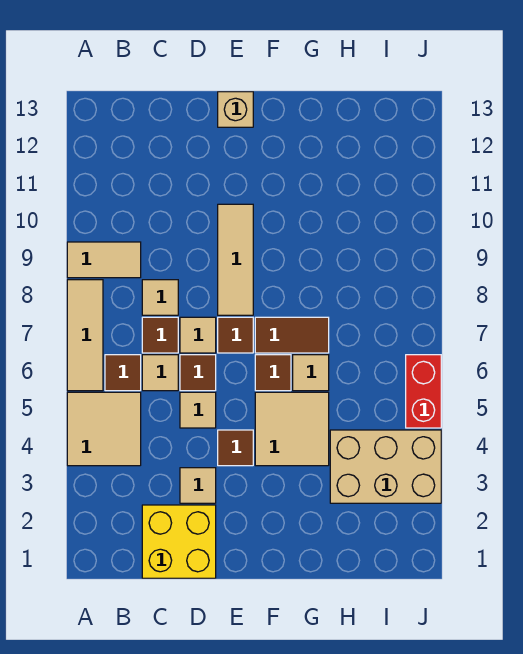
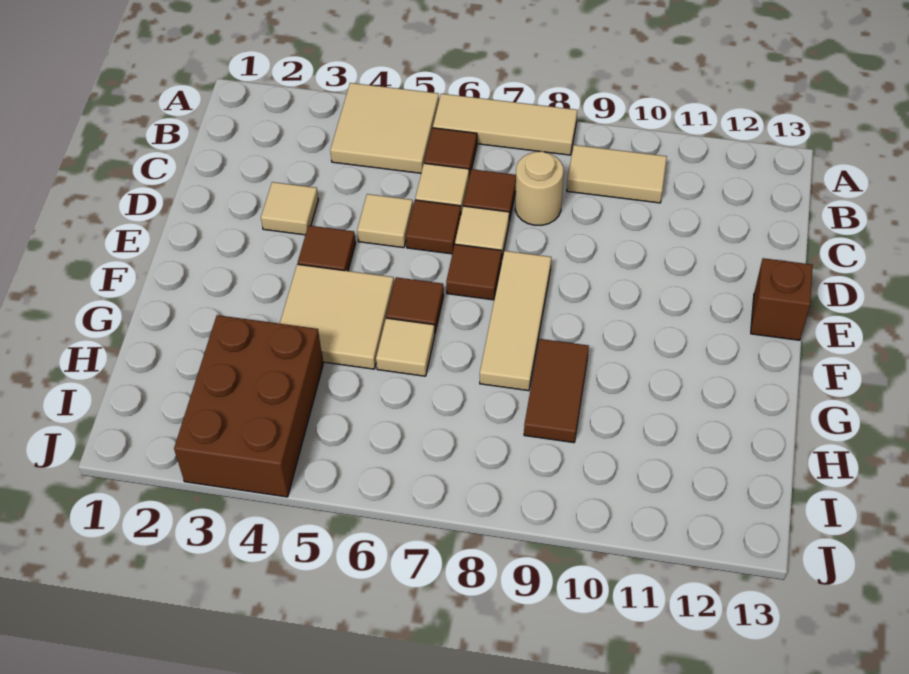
tan 1x2 tile [67,242,141,278] -> tan 1x2 tile turned to [567,145,667,203]
yellow 2x2 brick [142,505,216,578] -> none
tan 1x1 tile [142,280,178,315] -> tan 1x1 round brick [515,152,563,225]
tan 1x3 tile [218,204,253,315] -> tan 1x3 tile turned to [480,251,551,391]
tan 1x1 brick [218,92,253,127] -> brown 1x1 brick [751,258,813,340]
brown 1x2 tile [255,317,329,353] -> brown 1x2 tile moved to [524,339,589,443]
tan 2x3 brick [330,430,441,503] -> brown 2x3 brick [174,315,323,497]
red 1x2 brick [406,355,441,428] -> none

